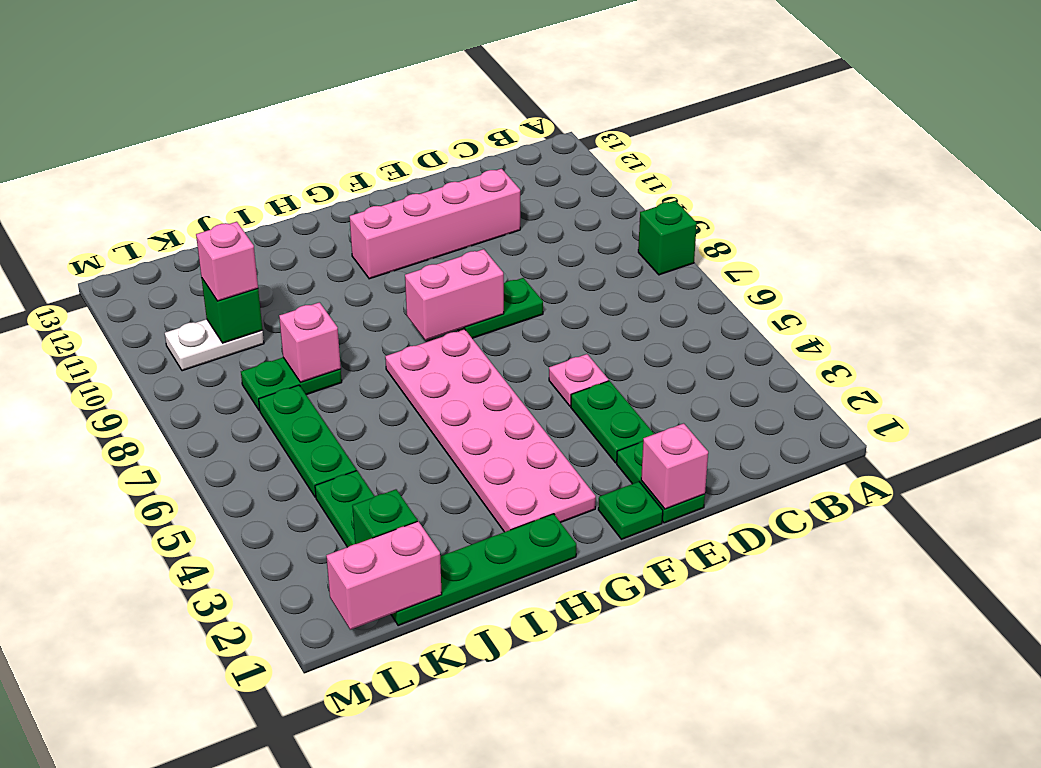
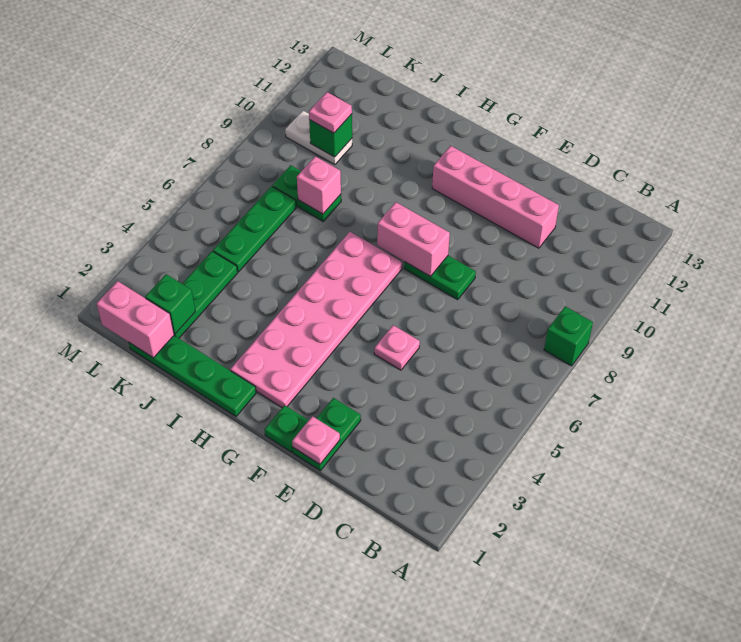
pink 1x1 brick [641,423,708,509] -> pink 1x1 plate [292,416,340,464]
green 1x2 plate [571,381,654,463] -> none
pink 1x1 brick [196,222,258,301] -> pink 1x1 plate [309,92,352,133]

